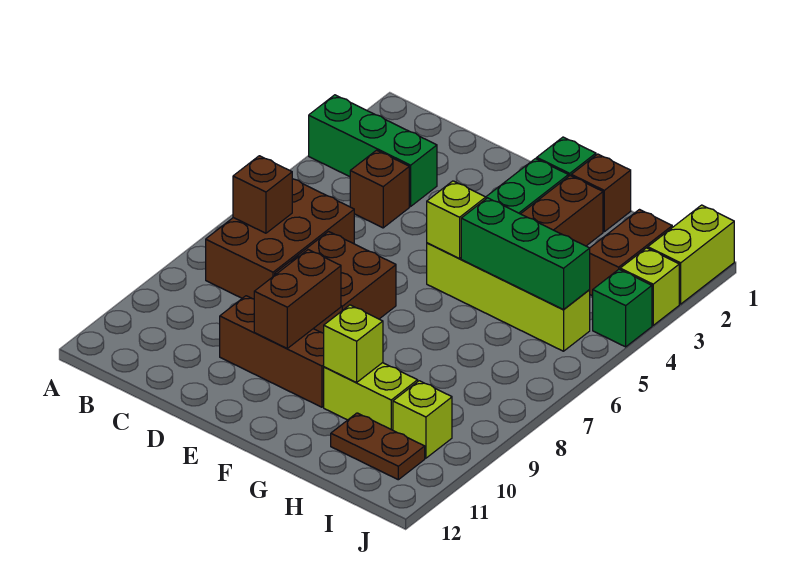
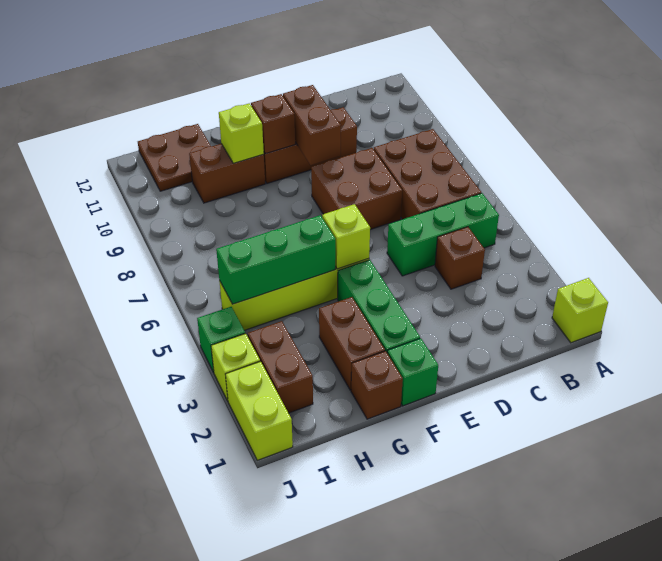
green 1x3 brick [309,95,437,206] -> green 1x3 brick moved to [387,193,499,276]
brown 1x1 brick [233,156,292,233] -> brown 1x1 brick moved to [251,94,295,154]
lime 1x2 brick [324,363,418,430] -> brown 1x2 brick [189,144,265,203]
brown 1x2 plate [331,413,425,480] -> brown 2x2 plate [138,124,211,191]
lime 1x1 brick [393,381,452,458] -> lime 1x1 brick moved to [552,278,608,343]

